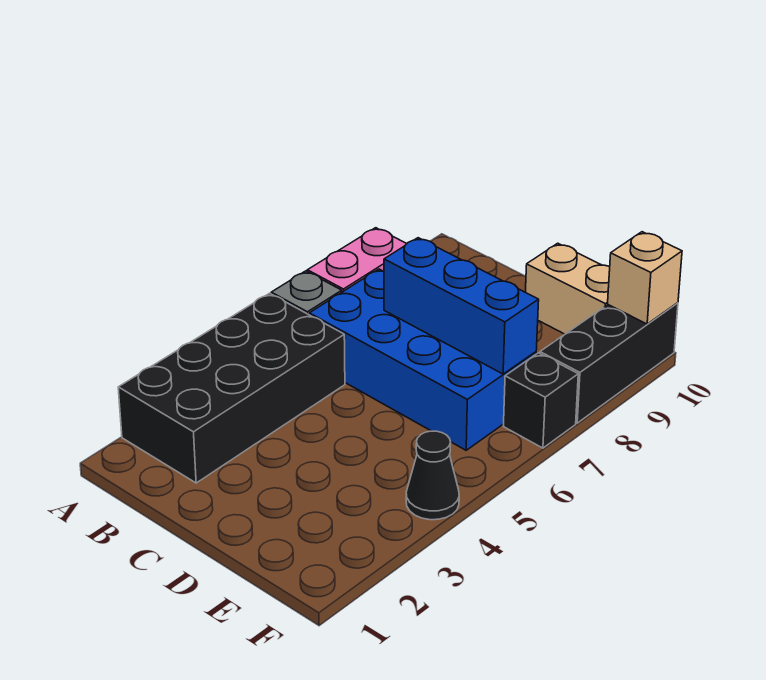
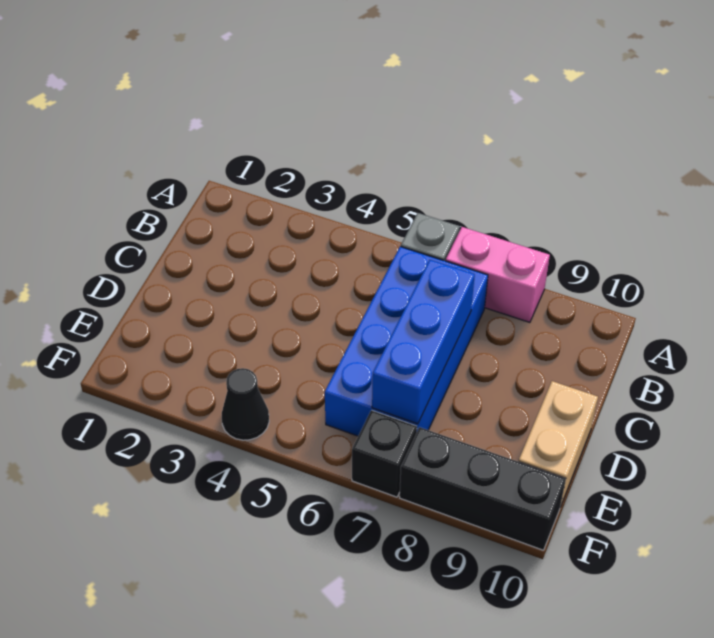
black 2x4 brick [118,293,345,483] -> none
tan 1x1 brick [608,232,682,324] -> none

